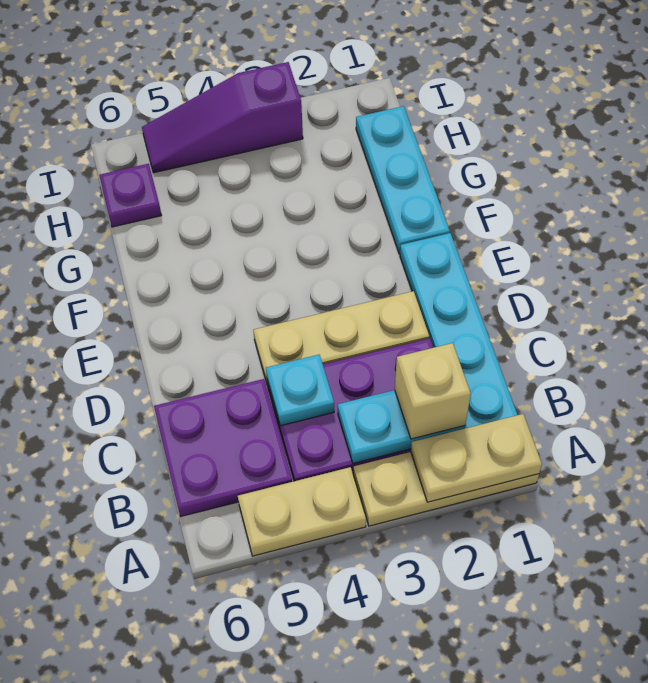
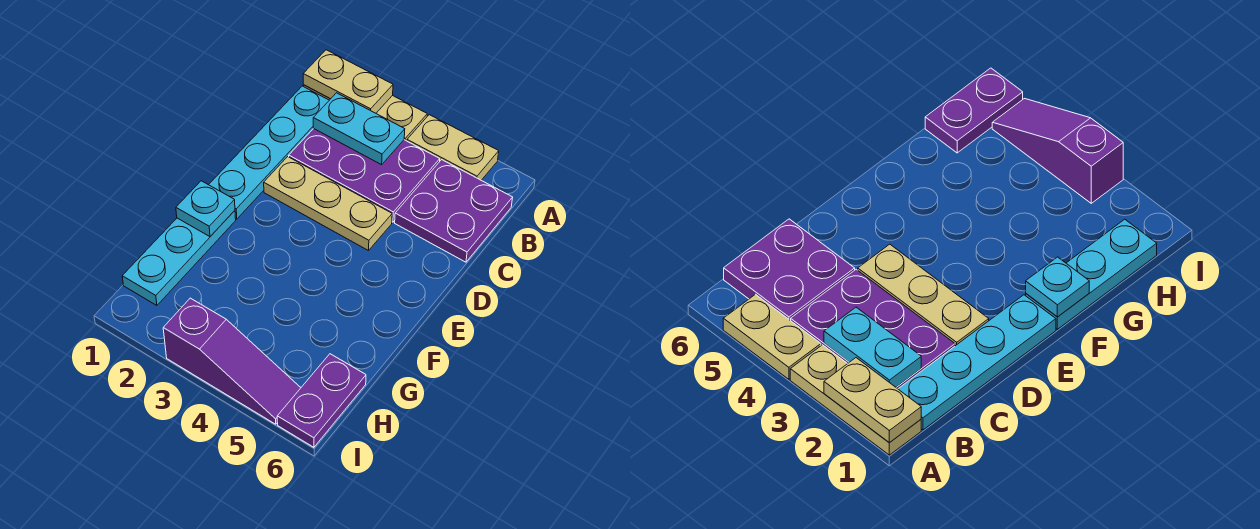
tan 1x1 brick [395,343,471,439] -> none
cyan 1x1 plate [266,355,334,426] -> cyan 1x1 plate moved to [176,181,235,237]
purple 1x1 plate [99,164,162,227] -> purple 1x2 plate [277,354,366,447]

